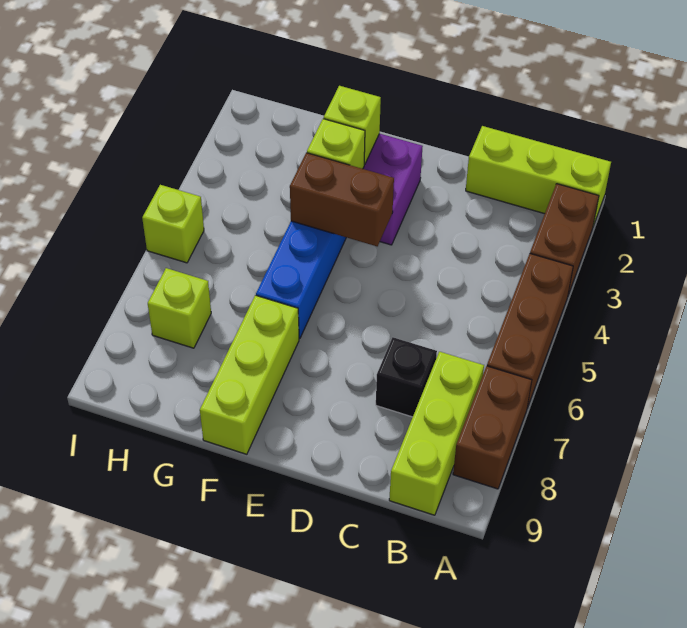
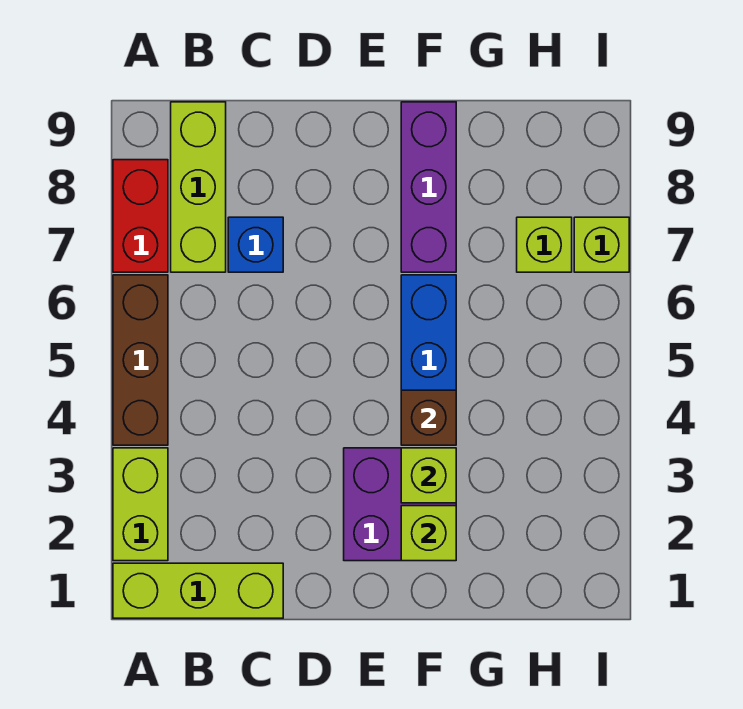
brown 1x2 brick [530,184,599,295] -> lime 1x2 brick [113,448,168,561]
brown 1x2 brick [453,366,532,489] -> red 1x2 brick [113,160,168,272]
black 1x1 brick [376,337,437,417] -> blue 1x1 brick [228,217,283,272]
brown 1x2 brick [290,153,394,246] -> brown 1x1 brick [401,390,456,445]
lime 1x3 brick [200,295,299,454] -> purple 1x3 brick [401,102,456,272]
lime 1x1 brick [142,185,204,263] -> lime 1x1 brick moved to [574,217,629,272]

